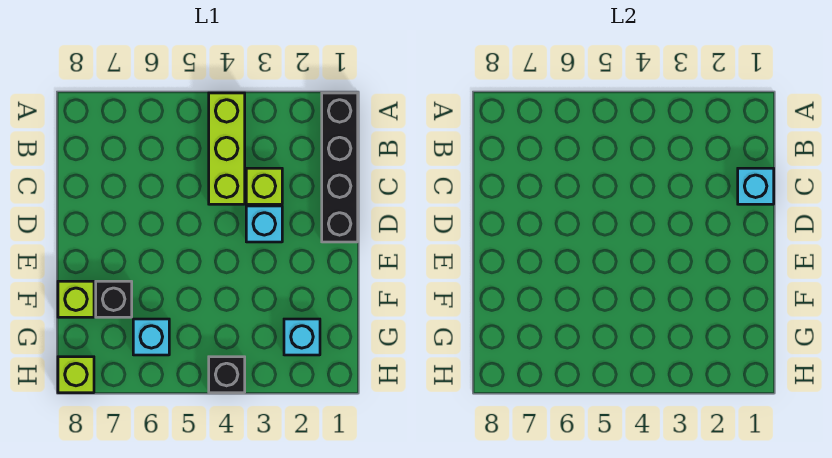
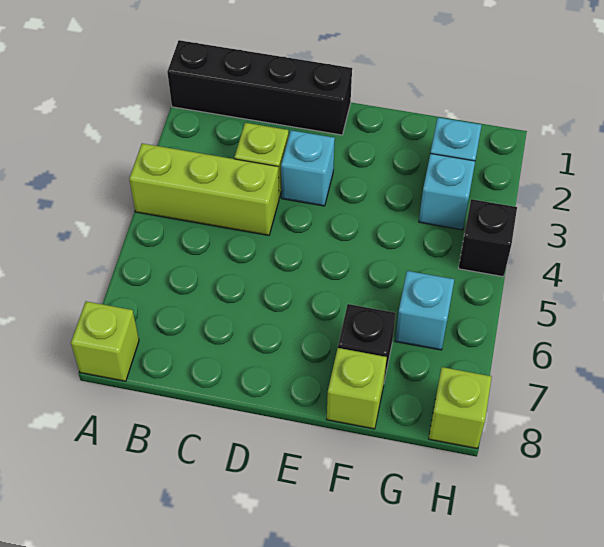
none -> lime 1x1 brick [71,301,139,381]
cyan 1x1 brick [738,168,774,204] -> cyan 1x1 brick moved to [419,153,475,230]

